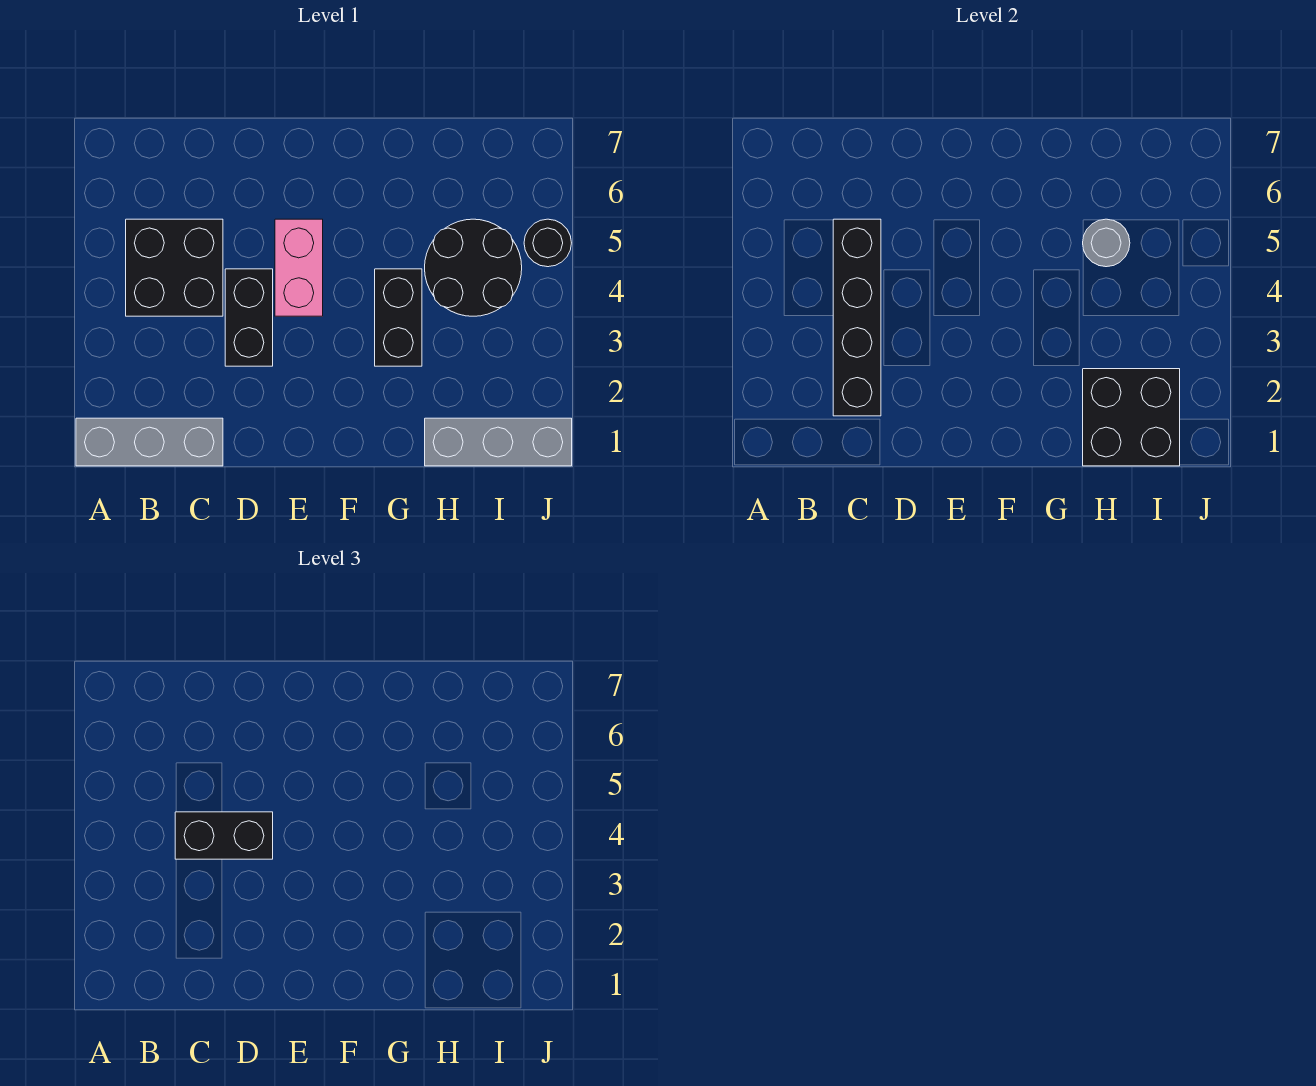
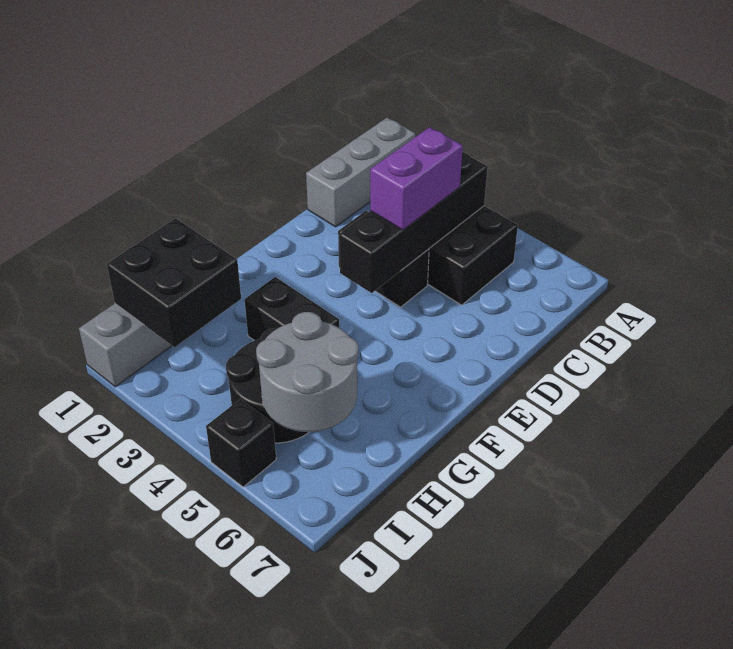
black 1x4 brick [833,219,881,416] -> black 1x4 brick turned to [339,152,488,293]
black 1x2 brick [175,812,273,859] -> purple 1x2 brick [370,127,463,230]
pink 1x2 brick [275,219,323,316] -> none
grey 1x1 round brick [1083,219,1130,267] -> grey 2x2 round brick [256,312,358,432]
black 1x1 round brick [524,219,571,267] -> black 1x1 brick [206,399,276,487]

